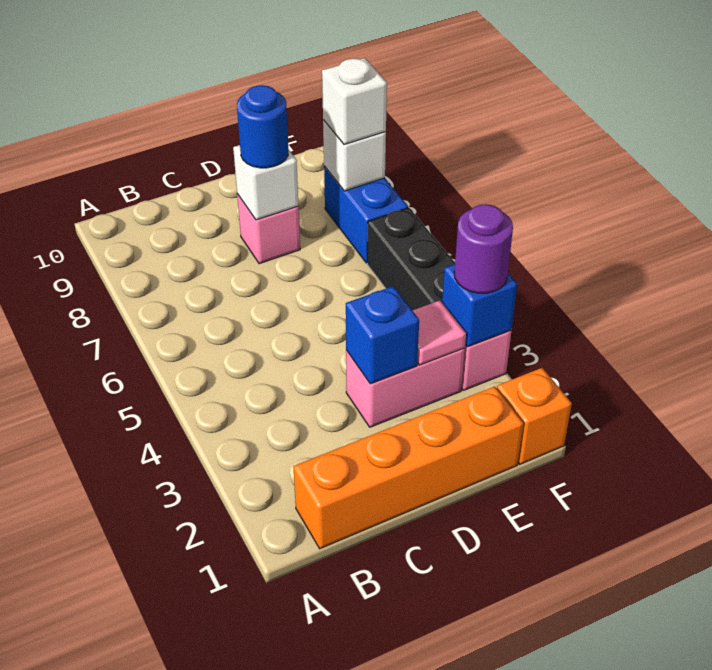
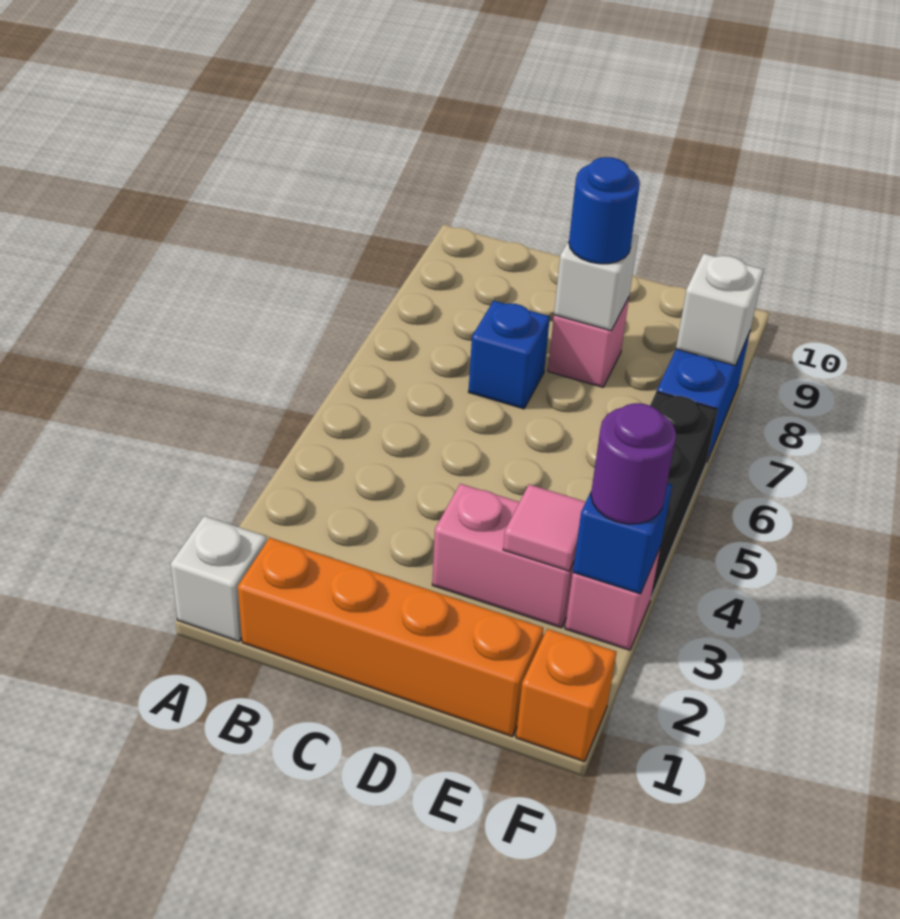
blue 1x1 brick [346,286,419,384] -> blue 1x1 brick moved to [469,301,550,409]
white 1x1 brick [322,58,387,145] -> white 1x1 brick moved to [171,516,267,642]

